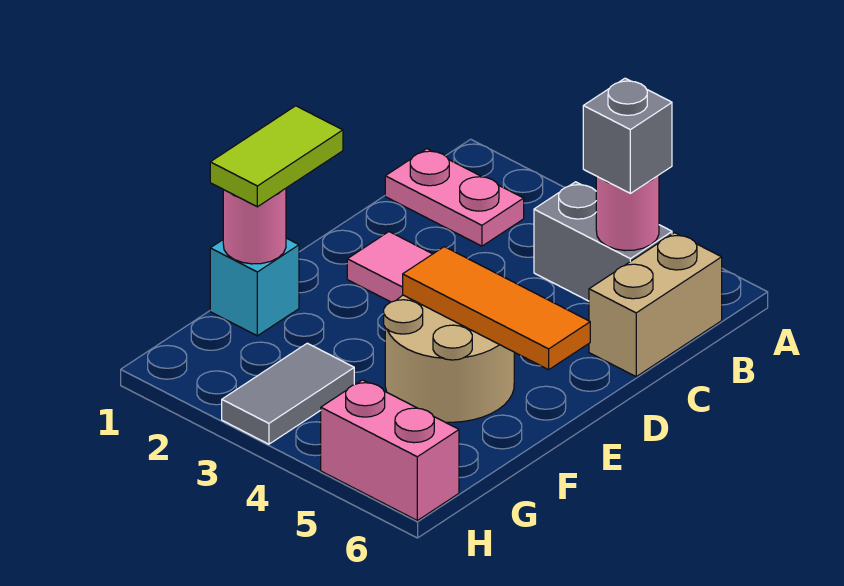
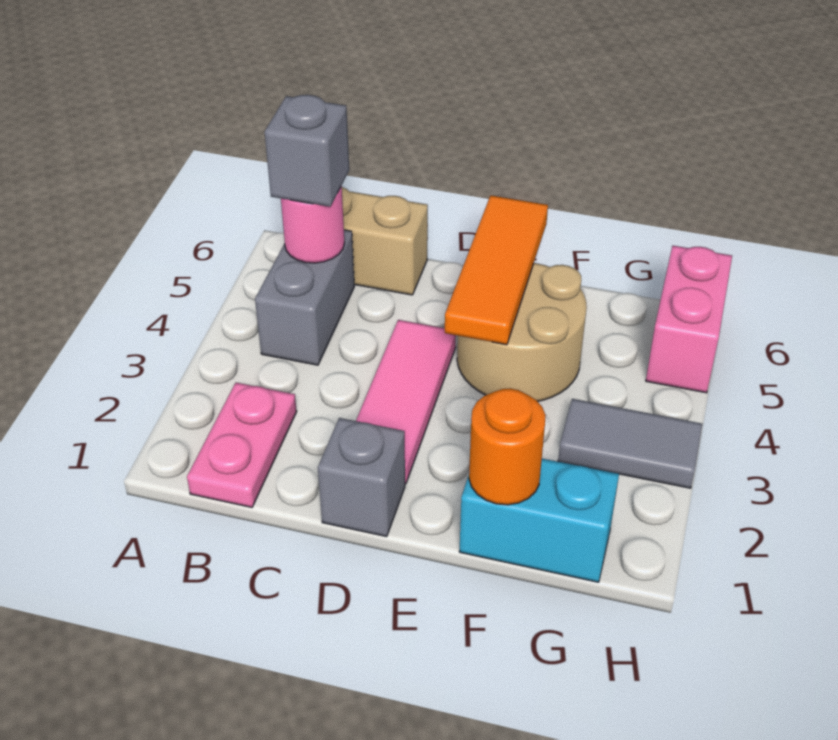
none -> grey 1x1 brick [318,418,405,537]
lime 1x2 tile [210,106,343,207] -> none
cyan 1x1 brick [210,238,299,336] -> cyan 1x2 brick [459,459,619,582]
pink 1x1 round brick [223,189,286,264] -> orange 1x1 round brick [469,388,546,505]

